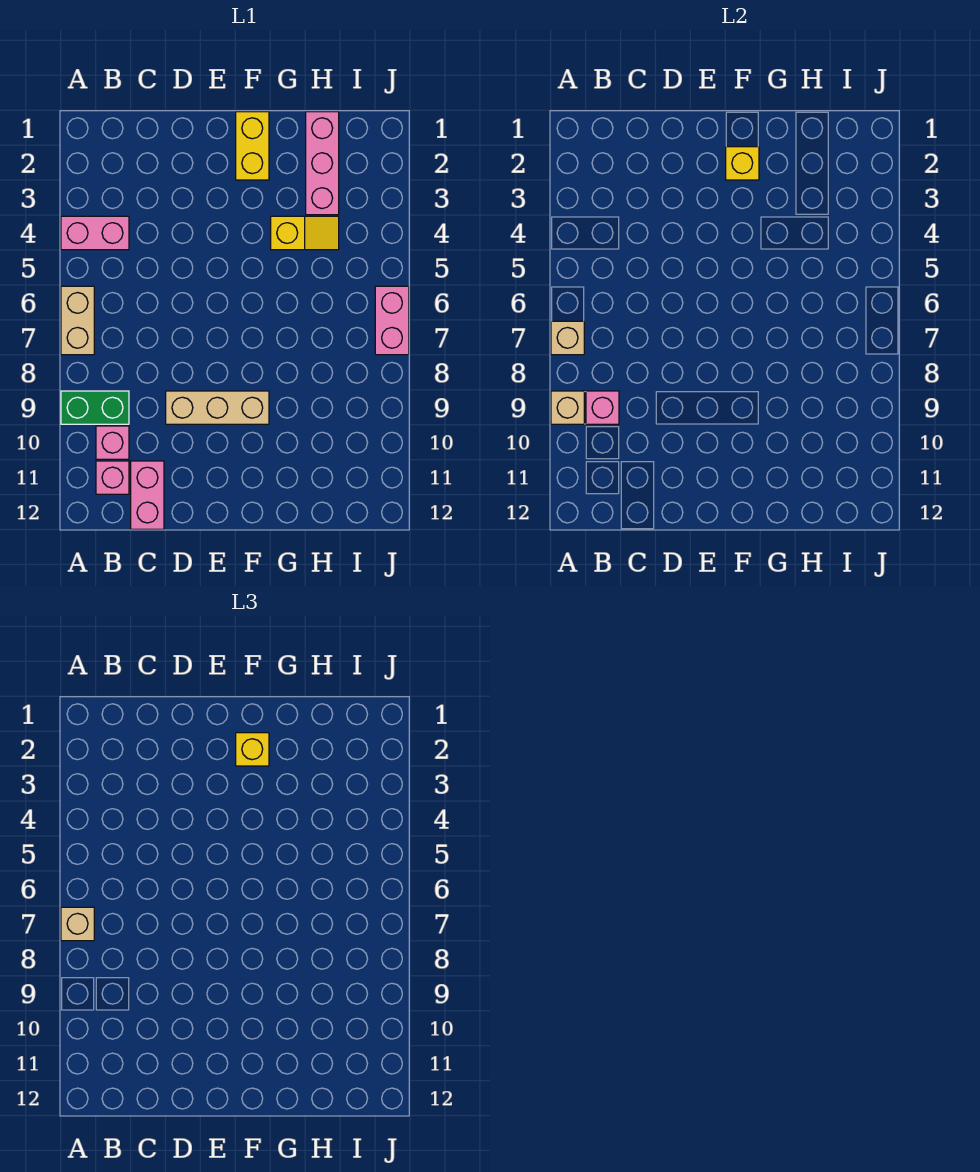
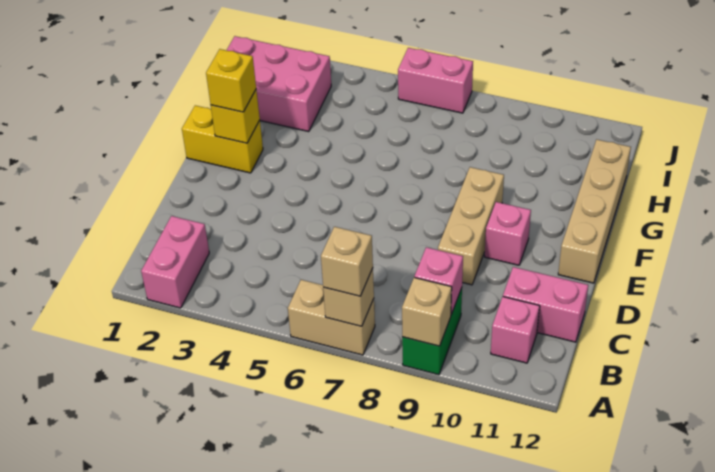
pink 1x2 brick [61,216,129,250] -> pink 1x2 brick moved to [141,216,209,308]
pink 1x1 brick [96,426,129,459] -> pink 1x1 brick moved to [485,202,531,265]
none -> tan 1x4 brick [558,140,631,283]
yellow 1x2 slope [271,216,339,250] -> none
pink 1x3 brick [306,112,339,215] -> pink 2x3 brick [227,36,331,131]

